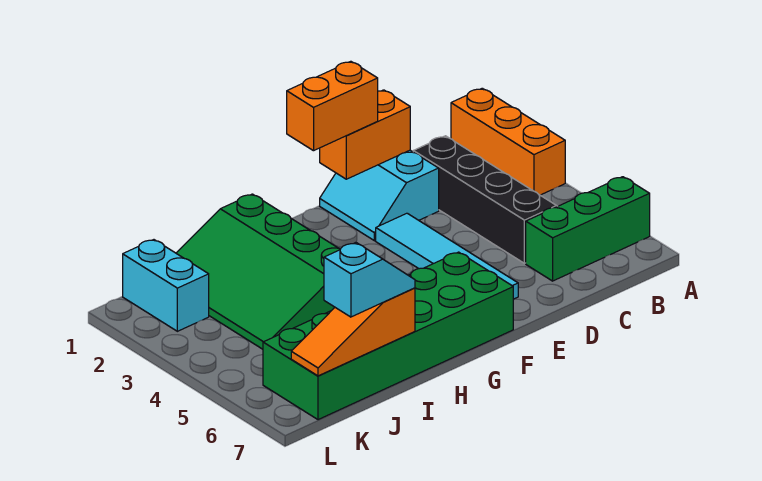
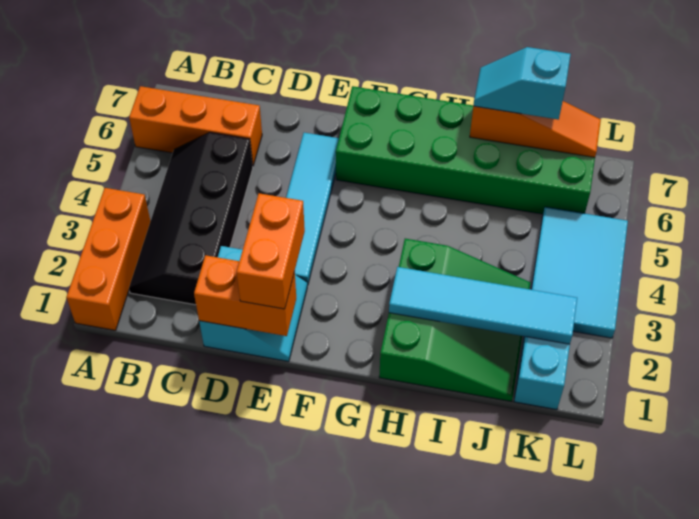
green 1x3 brick [526,177,650,281] -> orange 1x3 brick [129,86,262,165]
orange 1x2 brick [287,61,378,151] -> orange 1x2 brick turned to [237,193,305,309]
green 3x4 slope [176,194,340,349] -> green 3x3 slope [379,239,530,401]
none -> cyan 1x4 tile [389,267,577,344]
none -> cyan 2x3 tile [531,207,628,338]

